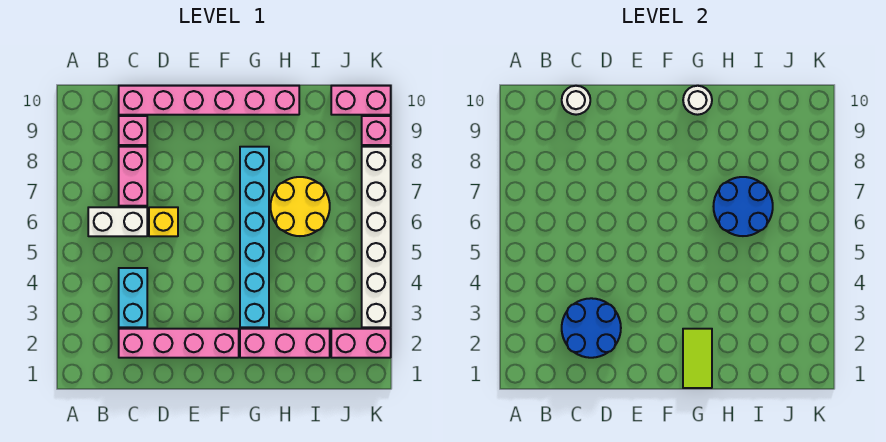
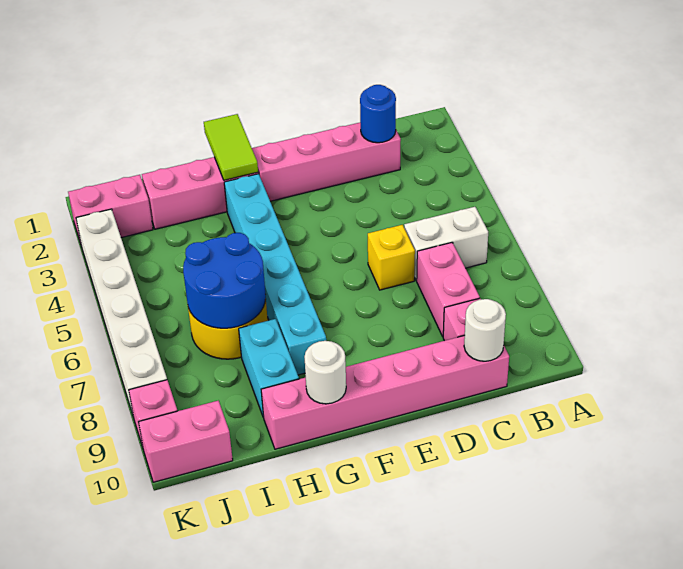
blue 2x2 round brick [562,298,621,358] -> blue 1x1 round brick [360,85,396,143]
cyan 1x2 brick [119,268,147,327] -> cyan 1x2 brick moved to [239,319,299,417]

